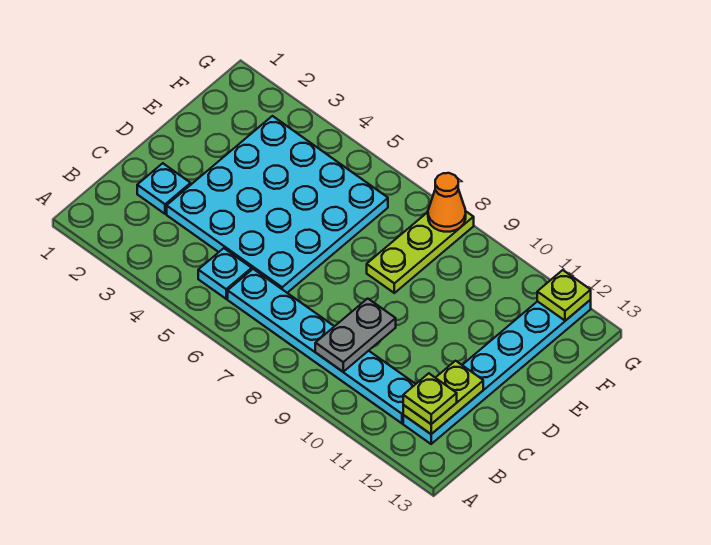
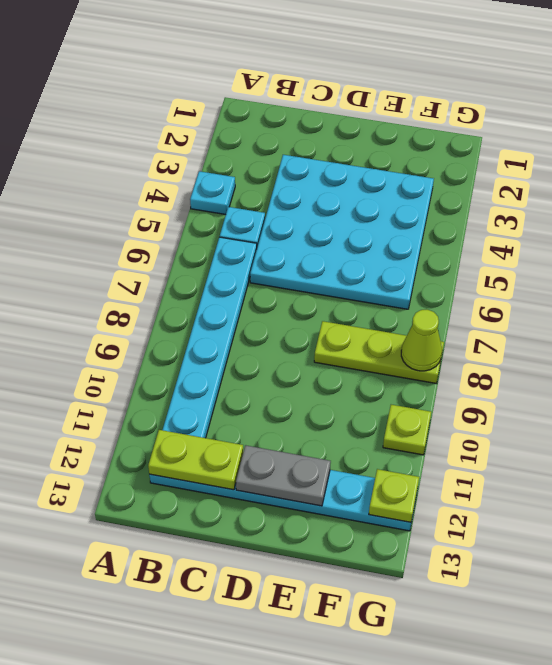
grey 1x2 plate [315,299,396,372] -> grey 1x2 plate moved to [236,445,331,506]
lime 1x1 plate [403,373,457,424] -> lime 1x1 plate moved to [383,405,431,455]
cyan 1x1 plate [137,163,191,214] -> cyan 1x1 plate moved to [190,171,235,215]
orange 1x1 cone [428,173,466,232] -> lime 1x1 cone [401,310,442,371]

